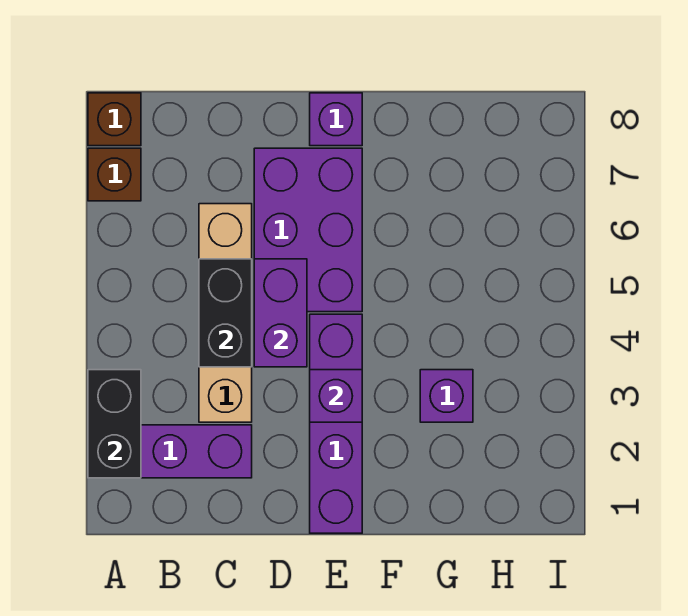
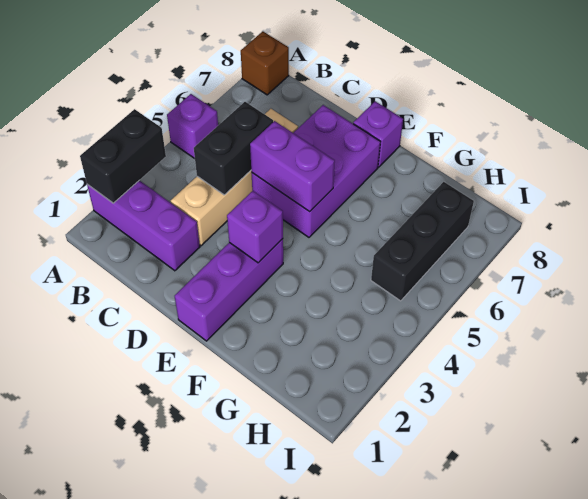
brown 1x1 brick [88,148,141,201] -> none
purple 1x2 brick [254,259,307,367] -> purple 1x2 brick turned to [250,121,335,212]
purple 1x4 brick [310,314,362,533] -> purple 1x3 brick [175,239,283,341]
purple 1x1 brick [420,370,473,422] -> purple 1x1 brick moved to [167,94,218,159]
none -> black 1x3 brick [371,182,474,301]

